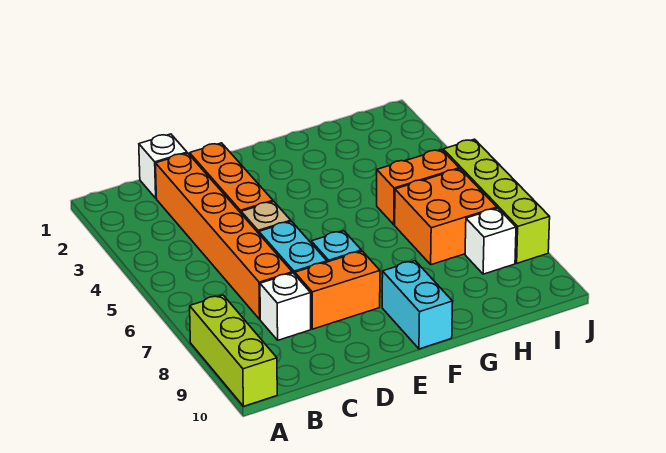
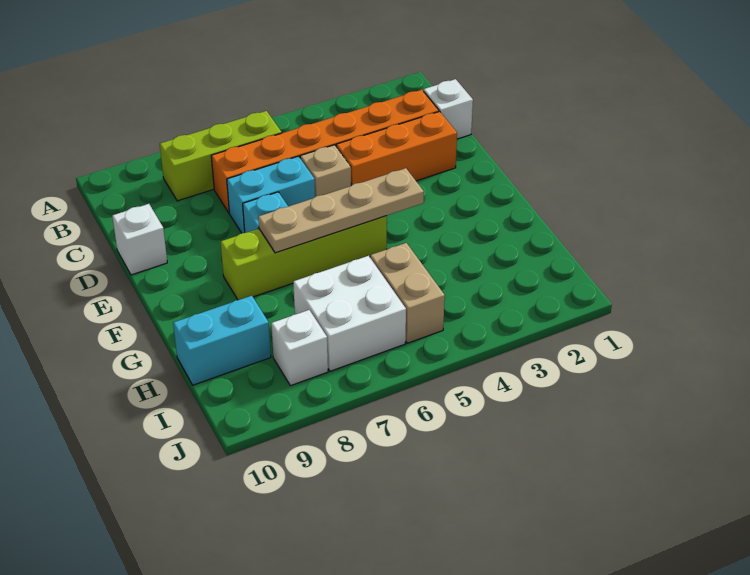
lime 1x3 brick [190,295,277,406] -> lime 1x3 brick moved to [160,111,282,201]
white 1x1 brick [260,273,311,340] -> white 1x1 brick moved to [112,204,167,275]
orange 1x2 brick [295,251,380,329] -> none
none -> tan 1x4 plate [258,168,424,253]
cyan 1x2 brick [382,261,452,349] -> cyan 1x2 brick moved to [173,296,271,385]
orange 1x2 brick [377,149,459,225] -> tan 1x2 brick [370,243,445,343]
orange 2x2 brick [395,169,497,265] -> white 2x2 brick [293,256,406,371]
lime 1x4 brick [443,139,550,263] -> lime 1x4 brick moved to [221,216,387,300]

